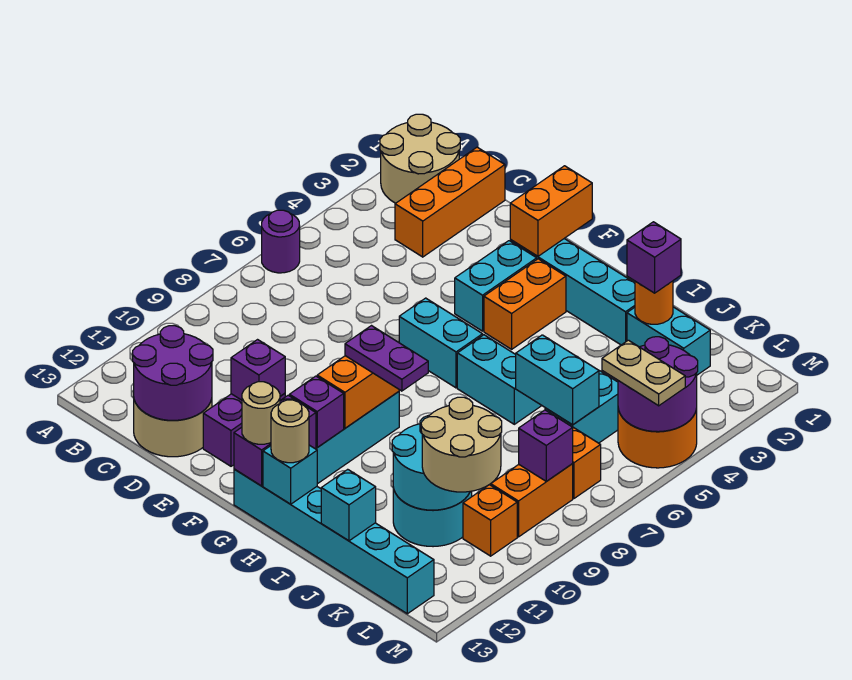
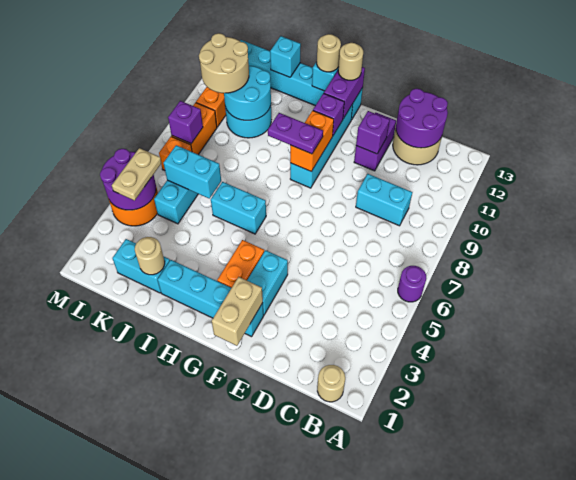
tan 2x2 round brick [380,114,460,203] -> tan 1x1 round brick [317,365,345,402]
orange 1x3 brick [395,147,505,257] -> none
orange 1x2 brick [510,166,592,256] -> tan 1x2 brick [212,277,263,346]
cyan 1x2 brick [399,298,483,388] -> cyan 1x2 brick moved to [356,174,412,226]
orange 1x1 round brick [635,281,673,324] -> tan 1x1 round brick [135,237,165,275]
purple 1x1 brick [627,222,681,293] -> none
tan 1x2 plate [602,340,685,406] -> tan 1x2 plate turned to [112,148,162,200]

